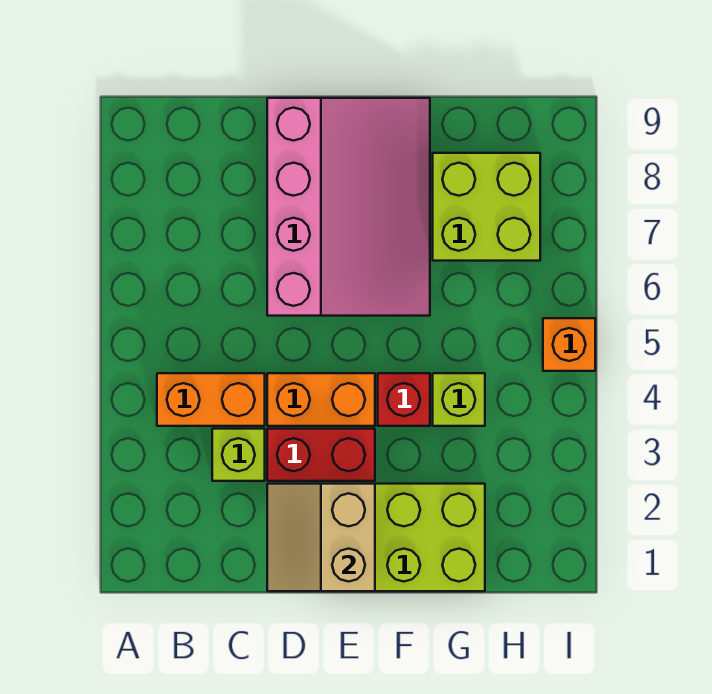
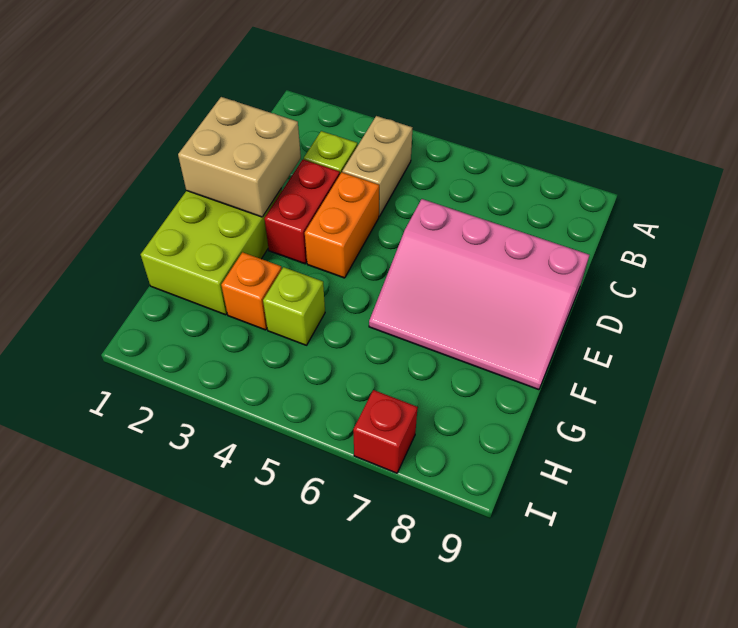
orange 1x2 brick [157,373,265,426] -> tan 1x2 brick [342,116,412,216]
tan 2x2 slope [267,484,375,591] -> tan 2x2 brick [178,97,301,217]
red 1x1 brick [378,373,430,426] -> red 1x1 brick moved to [353,390,418,473]
lime 2x2 brick [433,153,540,261] -> none
orange 1x1 brick [543,318,595,371] -> orange 1x1 brick moved to [221,252,282,330]

